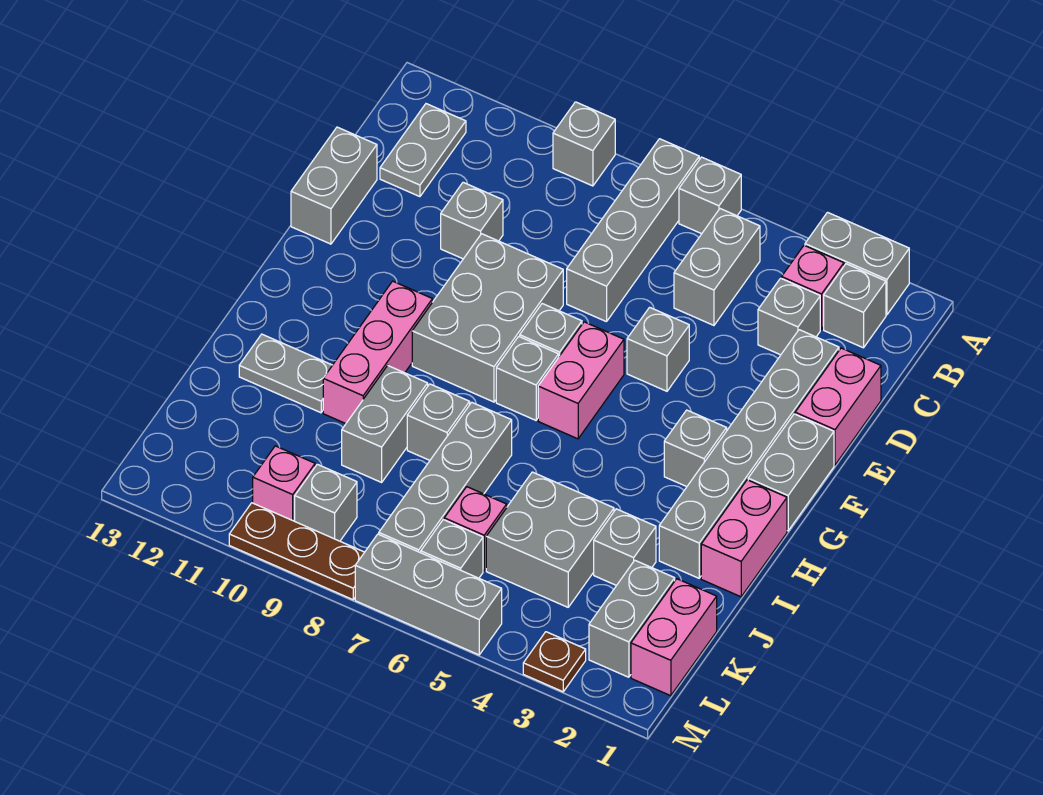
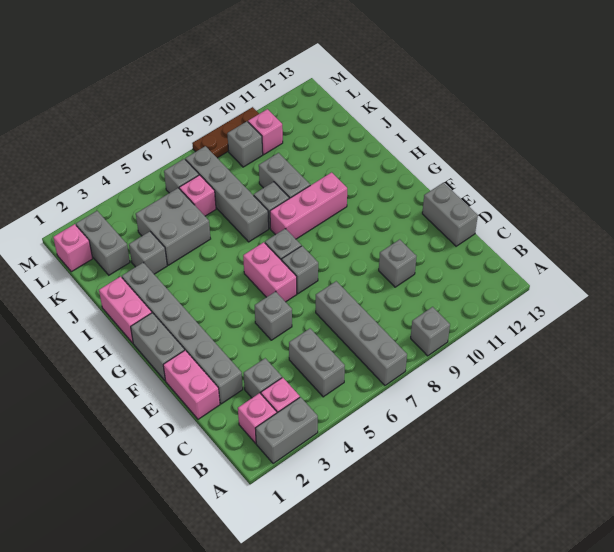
grey 1x1 brick [679,157,741,234] -> none
grey 1x1 brick [824,264,886,348] -> pink 1x1 brick [238,393,277,443]
grey 1x2 plate [380,104,466,197] -> none
grey 2x3 brick [412,234,563,402] -> none
grey 1x1 brick [664,410,727,487] -> none
pink 1x3 brick [323,281,432,424] -> pink 1x3 brick turned to [270,172,347,239]
grey 1x2 plate [239,334,332,413] -> none
pink 1x2 brick [631,579,717,696] -> pink 1x1 brick [53,224,93,272]
brown 1x1 plate [523,632,586,692] -> none
grey 1x3 brick [355,534,502,655] -> none

